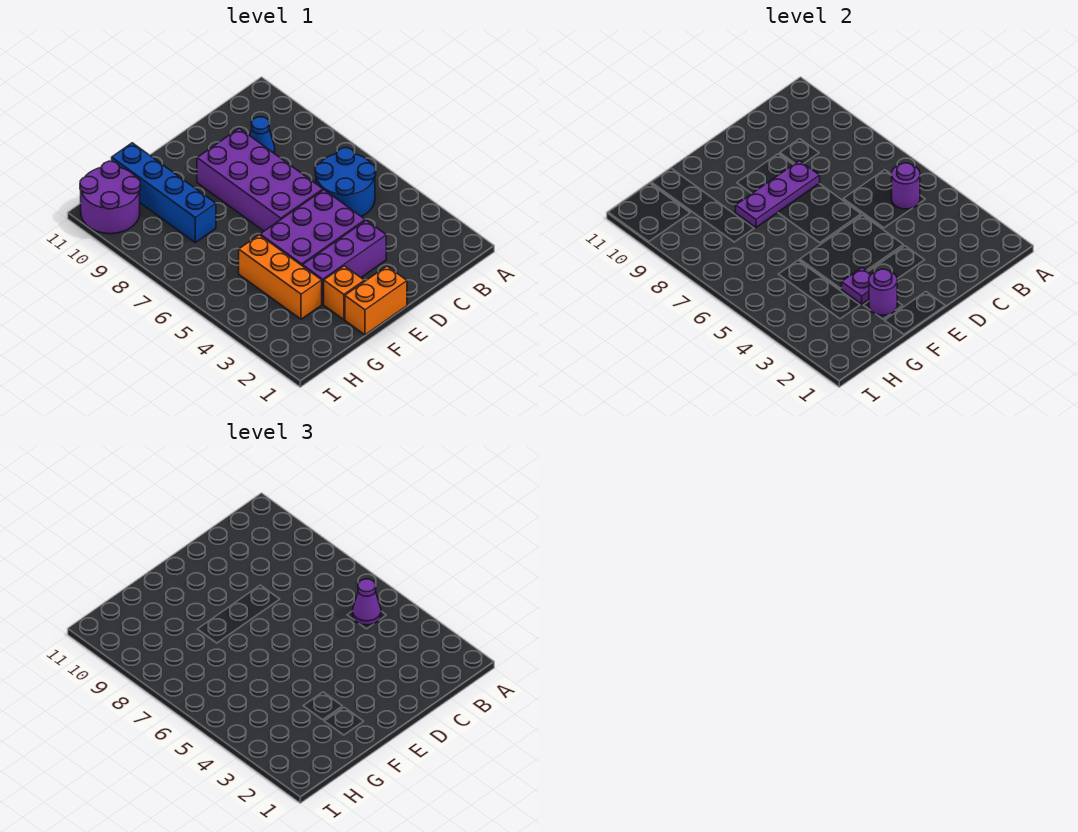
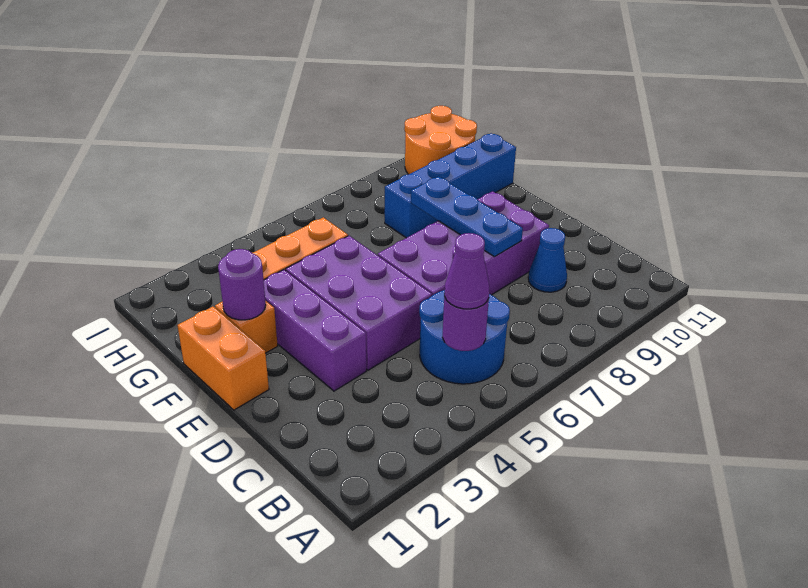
purple 1x3 plate [736,161,820,228] -> blue 1x3 plate [411,177,523,257]
purple 1x1 plate [842,268,871,304] -> none
purple 2x2 round brick [80,161,140,234] -> orange 2x2 round brick [404,106,477,174]

